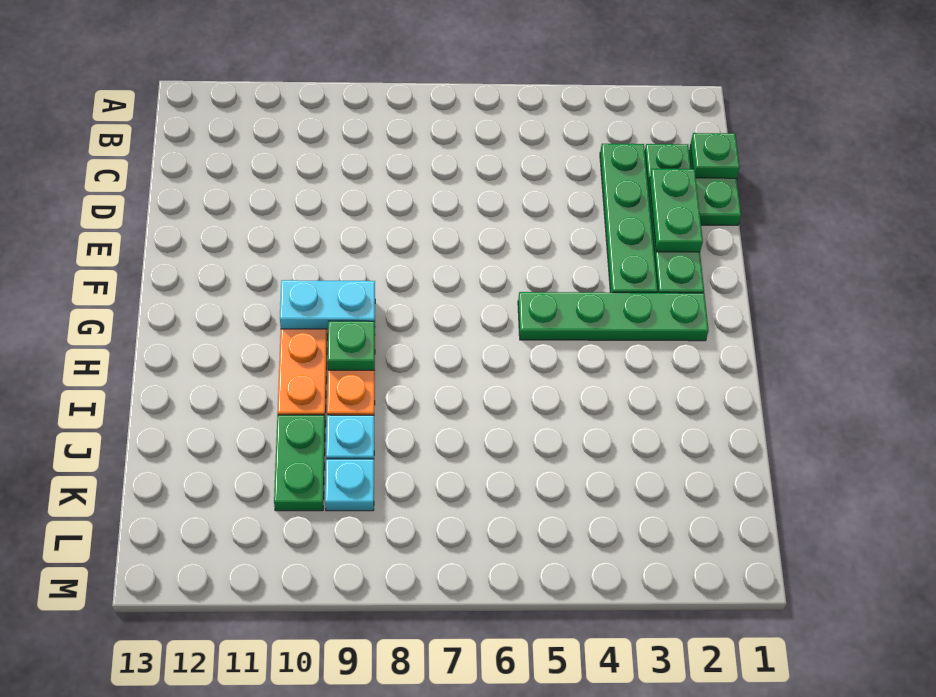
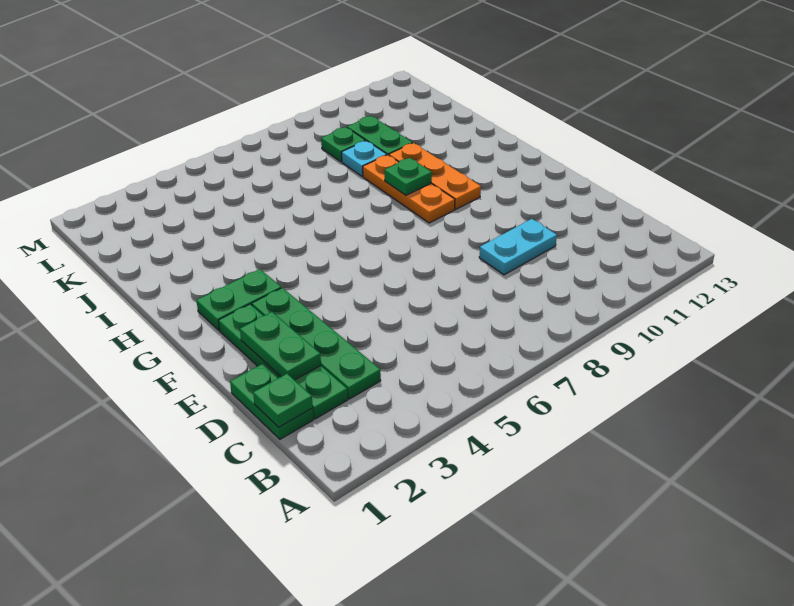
green 1x4 plate [518,292,709,341] -> green 1x2 plate [196,269,281,330]
cyan 1x2 plate [280,280,375,329] -> cyan 1x2 plate moved to [479,219,557,275]
cyan 1x1 plate [325,459,374,511] -> green 1x1 plate [321,127,366,162]

